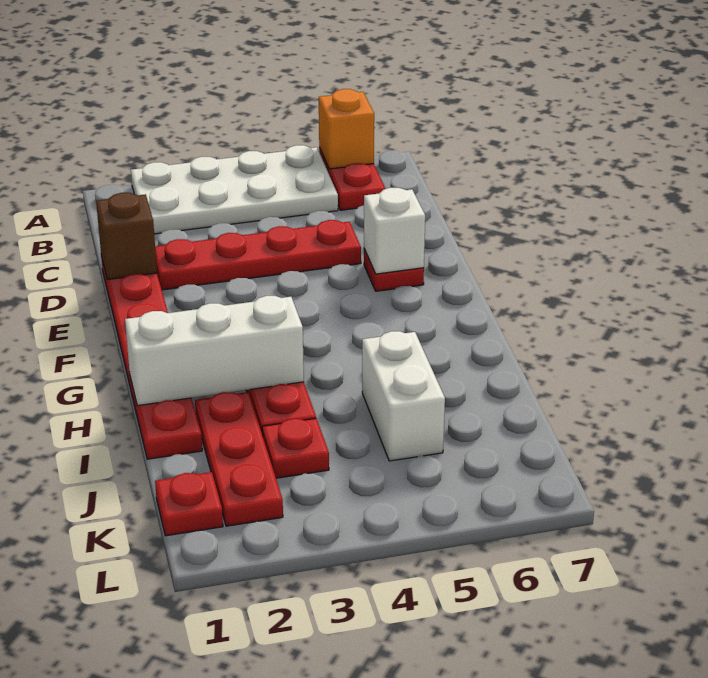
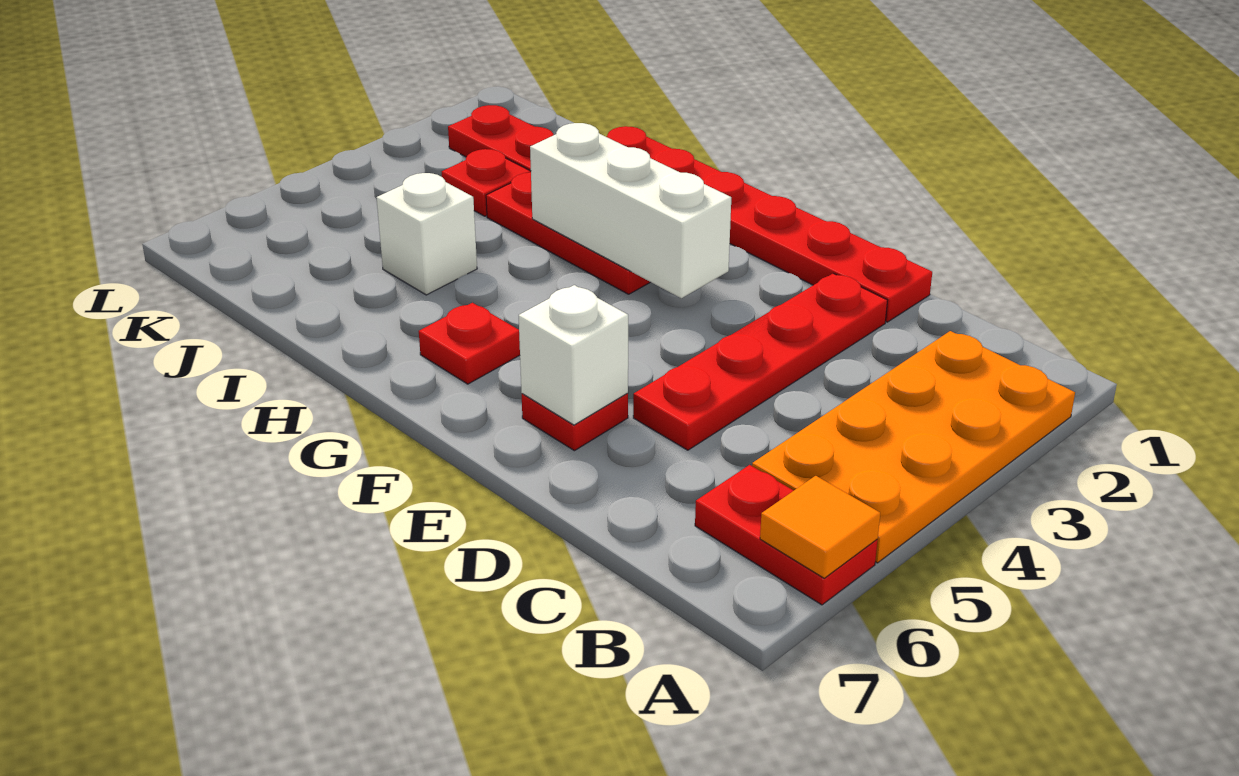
white 2x4 plate [131,145,338,234] -> orange 2x4 plate [752,331,1075,563]
orange 1x1 brick [319,89,374,169] -> orange 1x1 tile [760,476,880,578]
brown 1x1 brick [96,193,157,280] -> none
white 1x3 brick [125,296,304,406] -> white 1x3 brick turned to [530,123,731,298]
white 1x2 brick [362,331,445,461] -> white 1x1 brick [376,173,477,295]
red 1x1 plate [155,472,223,536] -> red 1x1 plate moved to [419,303,520,384]

